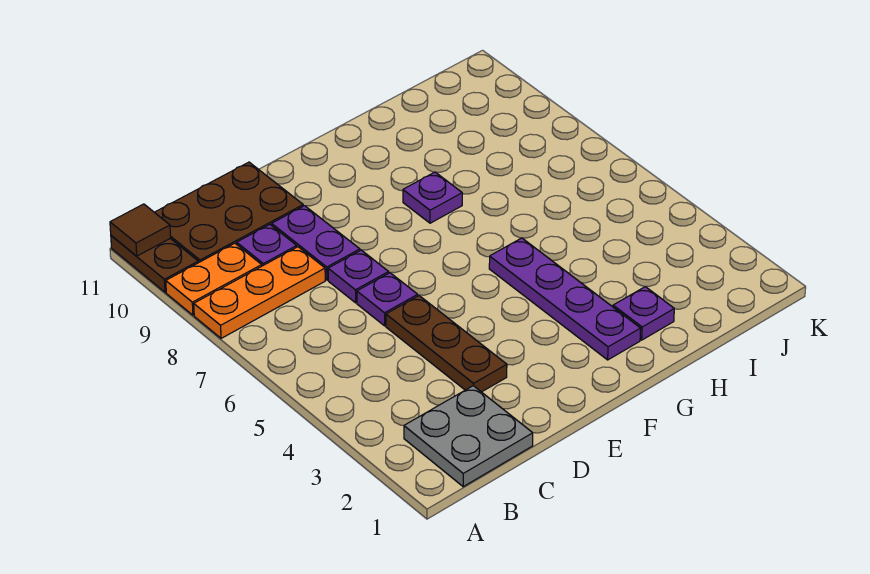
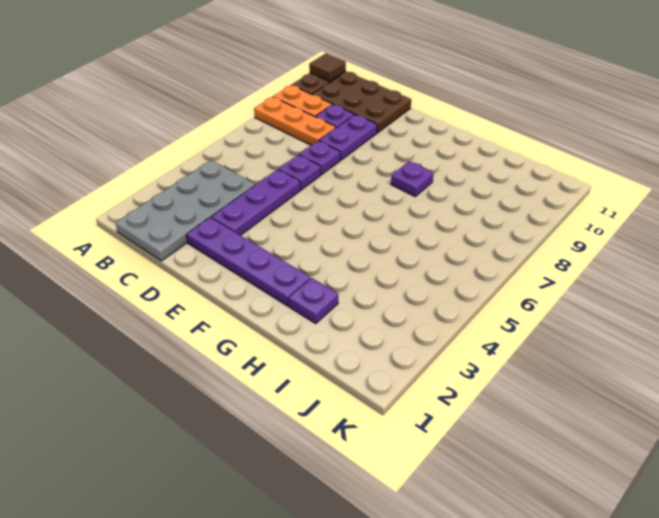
grey 2x2 plate [404,386,533,487] -> grey 2x4 plate [116,160,255,261]
brown 1x3 plate [386,296,507,392] -> purple 1x3 plate [211,169,301,235]
purple 1x4 plate [489,238,641,360] -> purple 1x4 plate turned to [187,218,310,306]

